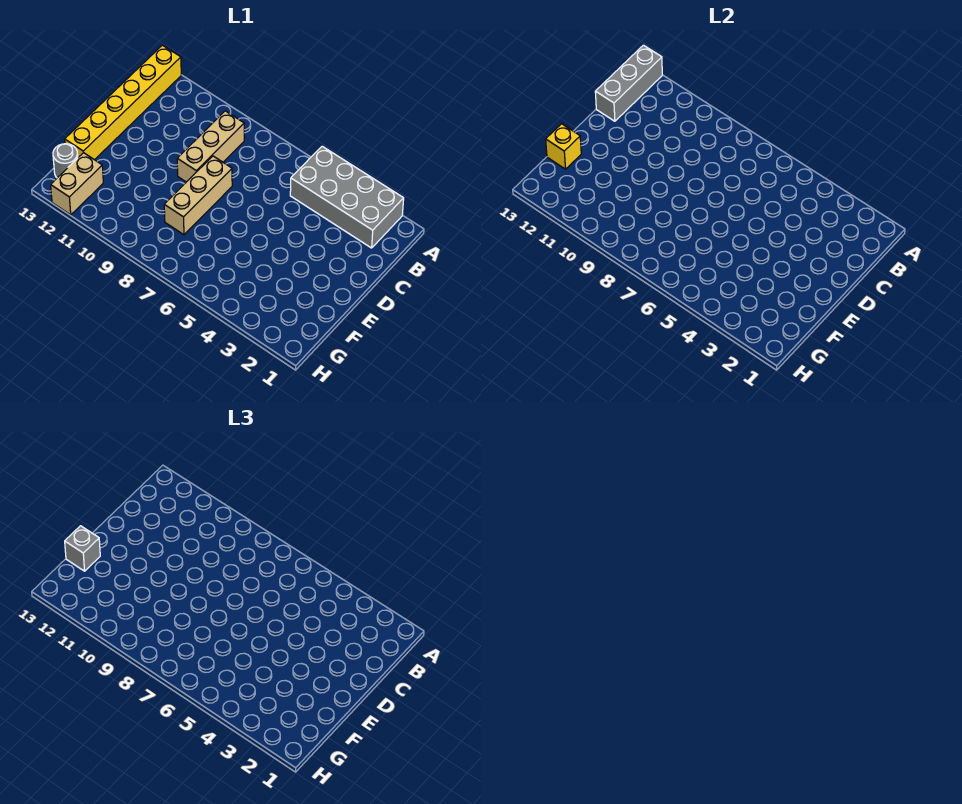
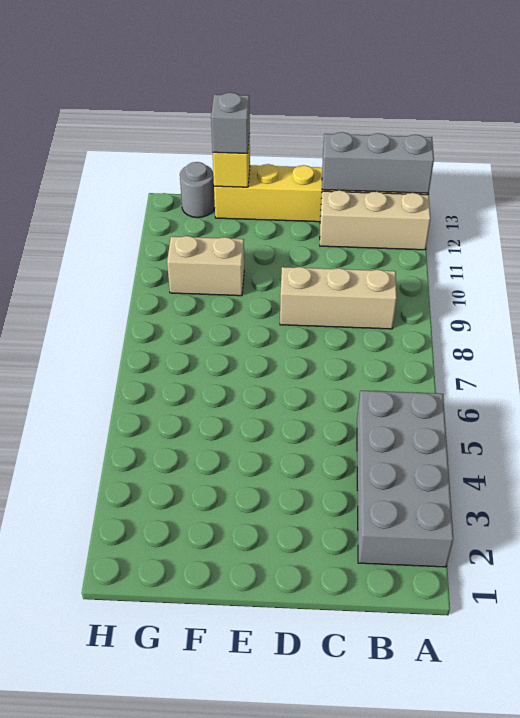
tan 1x3 brick [164,156,232,235] -> tan 1x3 brick moved to [320,190,430,250]
tan 1x2 brick [51,153,103,215] -> tan 1x2 brick moved to [167,236,244,296]

